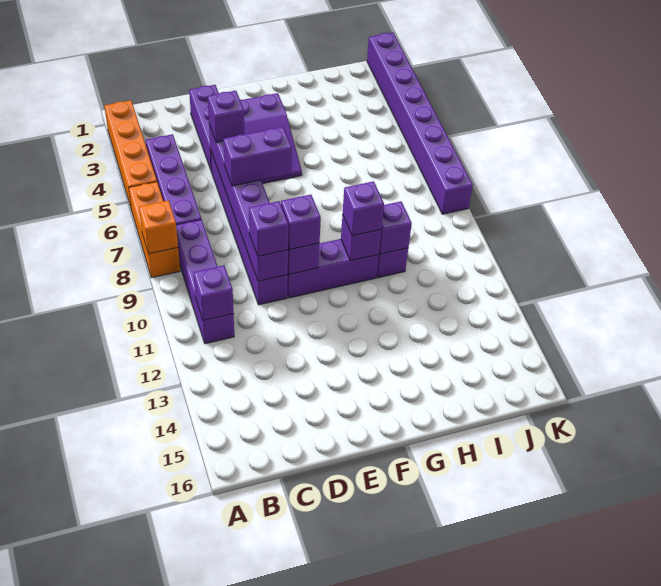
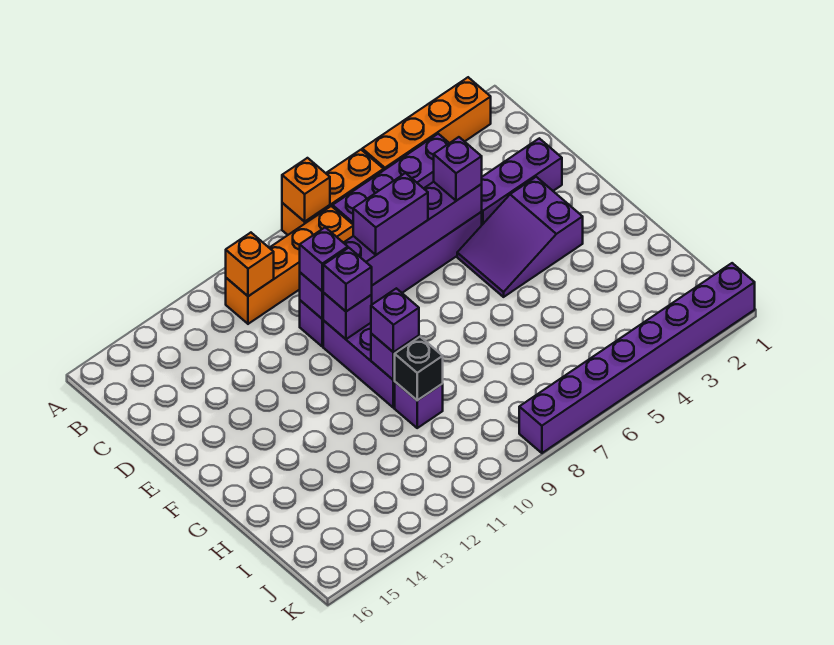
purple 1x4 brick [176,219,234,344] -> orange 1x4 brick [226,206,353,324]
purple 1x1 brick [193,266,234,321] -> orange 1x1 brick [226,233,274,296]
purple 1x2 brick [223,127,292,186] -> purple 1x2 brick turned to [353,173,428,255]
purple 1x1 brick [379,201,412,254] -> black 1x1 brick [395,337,443,400]

